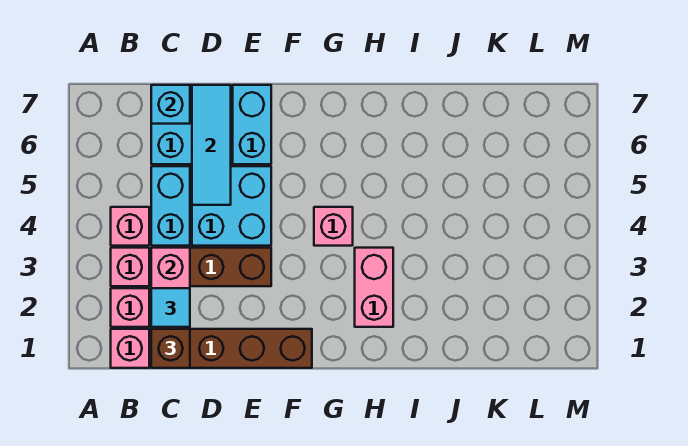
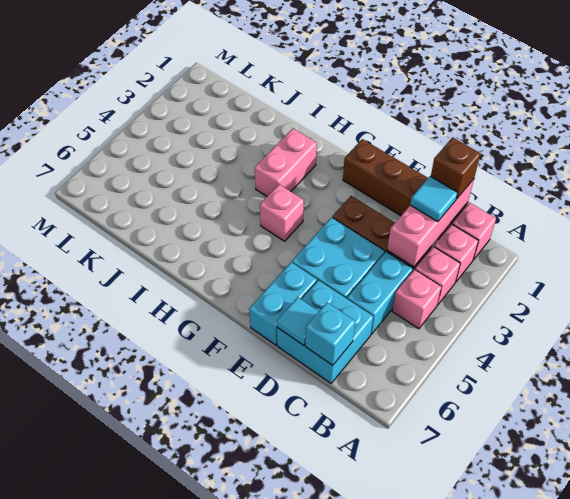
cyan 1x3 tile [192,85,231,205] -> cyan 1x1 tile [277,297,319,345]

